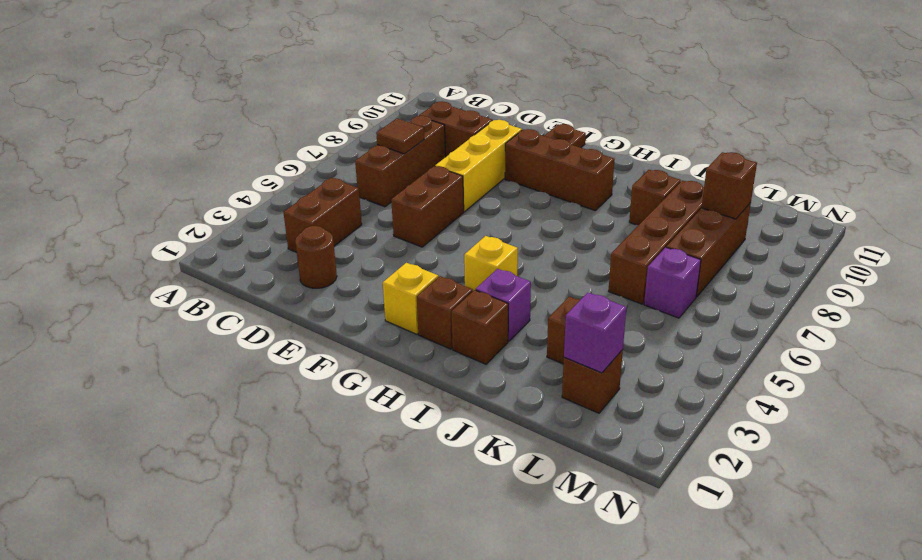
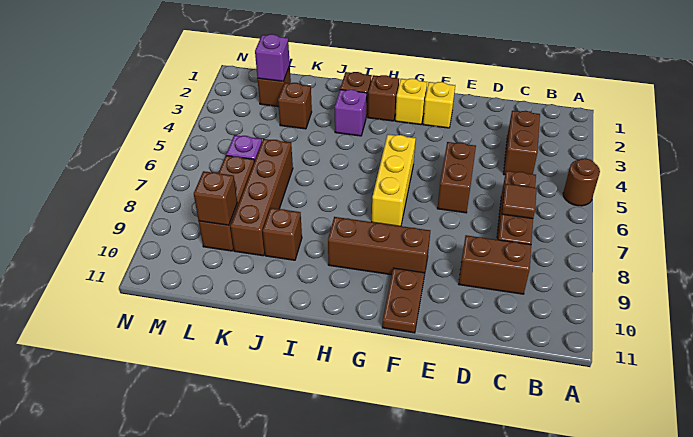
brown 1x1 round brick [295,226,337,288] -> brown 1x1 round brick moved to [563,158,600,206]
yellow 1x3 brick [435,120,522,212] -> yellow 1x3 brick moved to [372,134,416,226]
yellow 1x1 brick [464,236,518,291] -> yellow 1x1 brick moved to [423,82,455,128]

